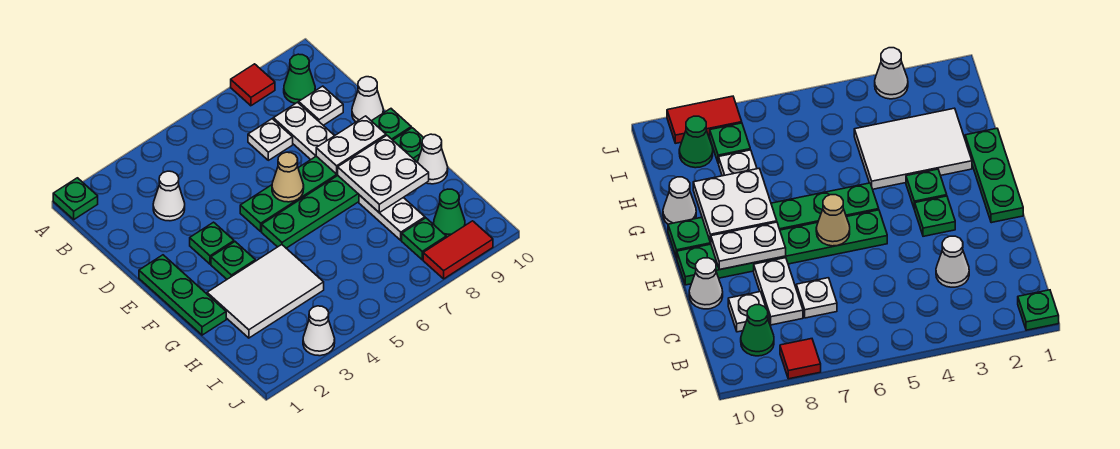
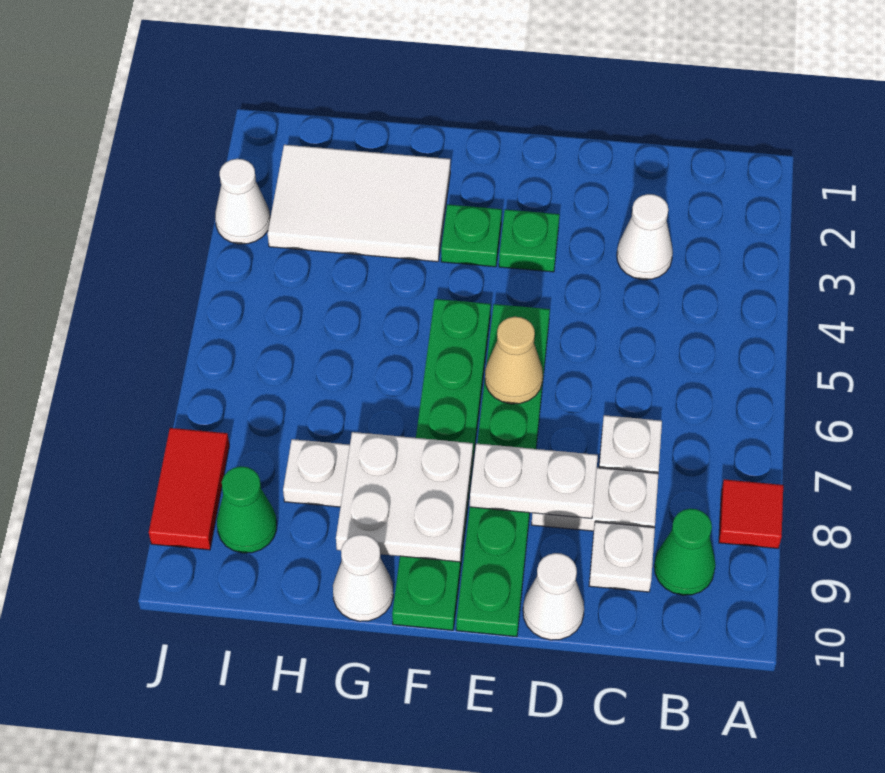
green 1x1 plate [53,178,98,219] -> none
green 1x3 plate [139,255,226,335] -> none
white 1x2 plate [316,116,386,174] -> white 1x2 plate turned to [470,444,598,518]
white 2x3 tile [207,245,324,338] -> white 2x3 tile turned to [268,145,450,262]
green 1x1 plate [402,218,446,260] -> none

